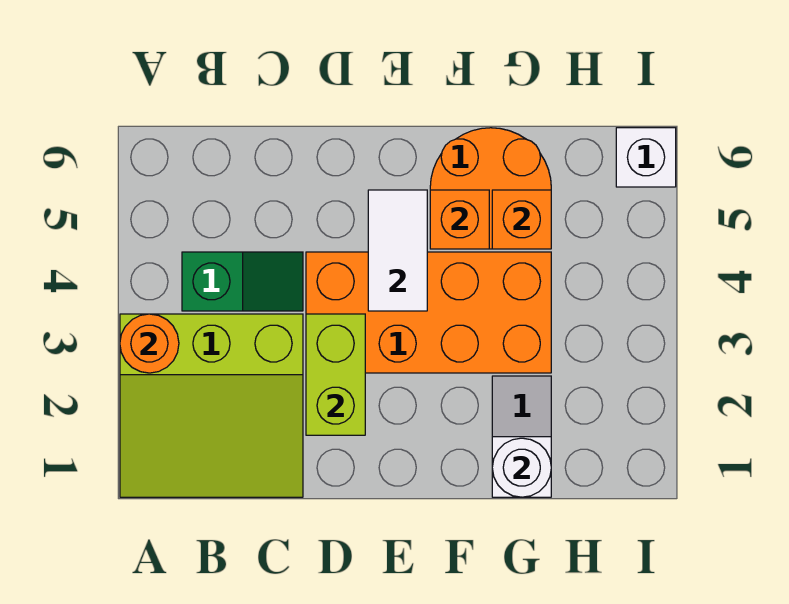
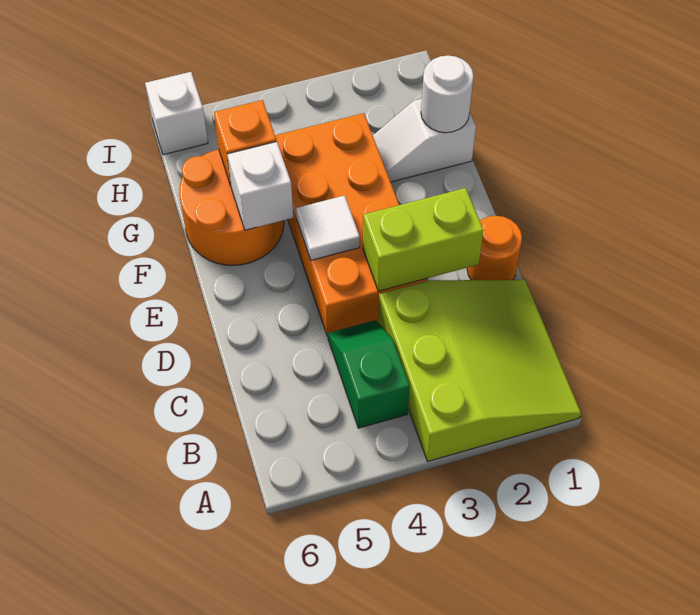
orange 1x1 round brick [120,314,179,373] -> orange 1x1 round brick moved to [467,216,522,280]
white 1x2 tile [368,190,427,311] -> white 1x1 tile [296,195,360,260]
orange 1x1 brick [430,190,489,249] -> white 1x1 brick [227,142,293,230]

